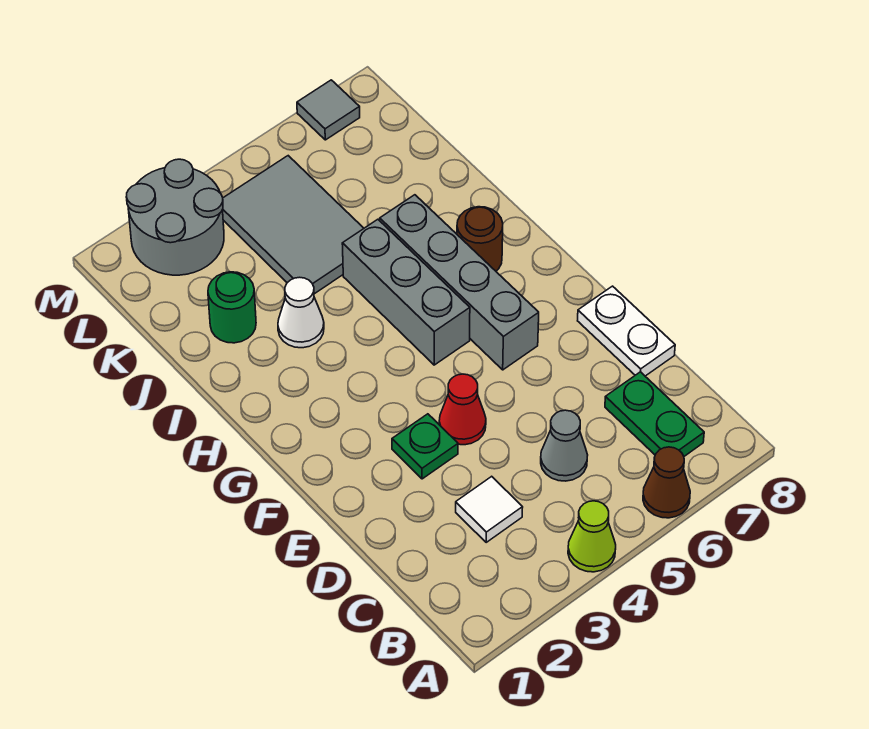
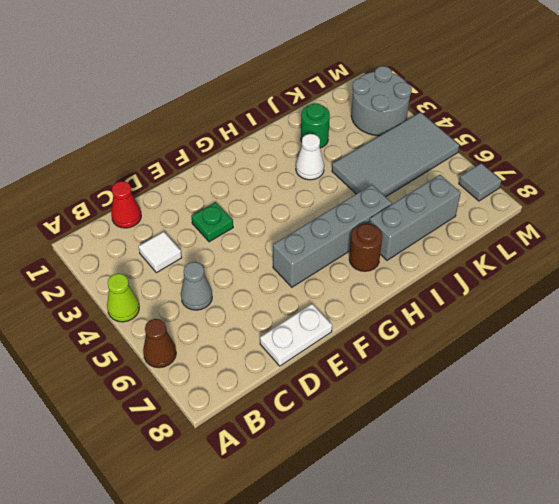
green 1x2 plate [605,372,704,456] -> none
red 1x1 cone [439,374,486,445] -> red 1x1 cone moved to [111,181,141,228]
grey 1x3 brick [342,219,470,365] -> grey 1x3 brick moved to [369,175,461,260]
grey 2x3 tile [223,156,364,294] -> grey 2x4 tile [332,112,459,197]

